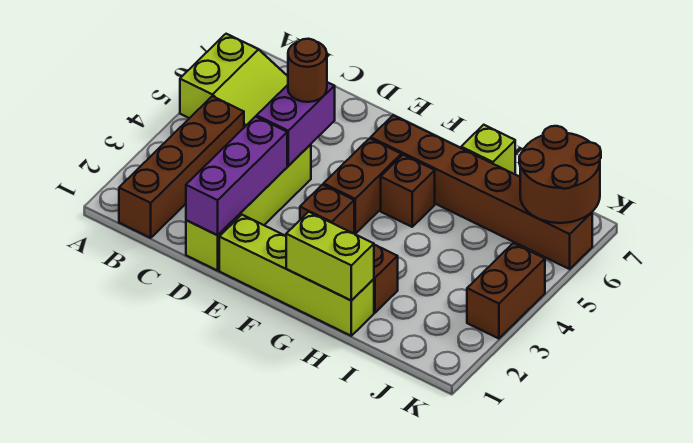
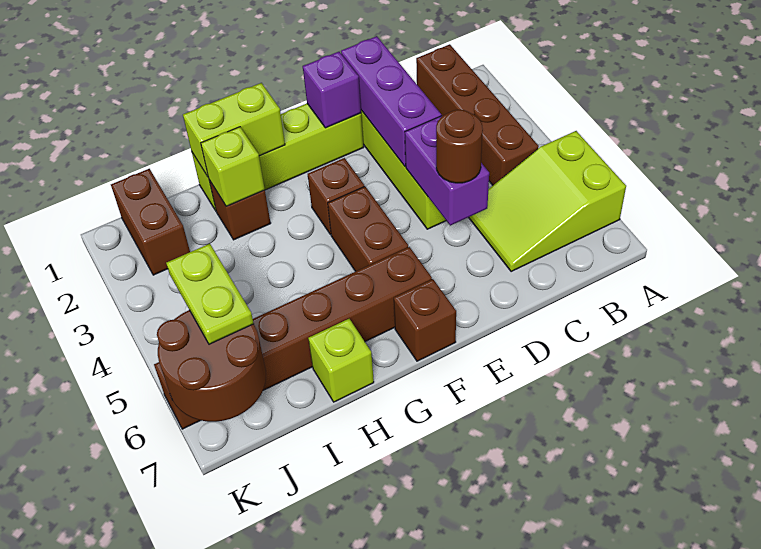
none -> purple 1x1 brick [303,52,361,128]
brown 1x1 brick [381,155,435,227] -> brown 1x1 brick moved to [394,279,456,361]
none -> lime 1x1 brick [201,127,265,206]
none -> lime 1x2 plate [166,244,254,344]
brown 1x2 brick [467,243,545,339] -> brown 1x2 brick moved to [111,169,190,275]

